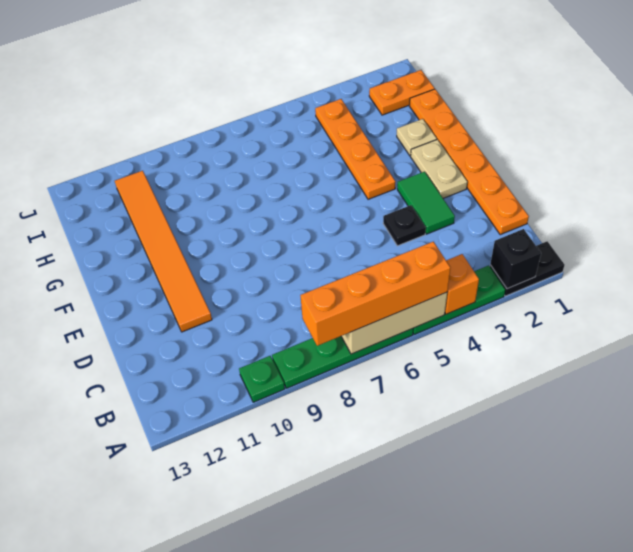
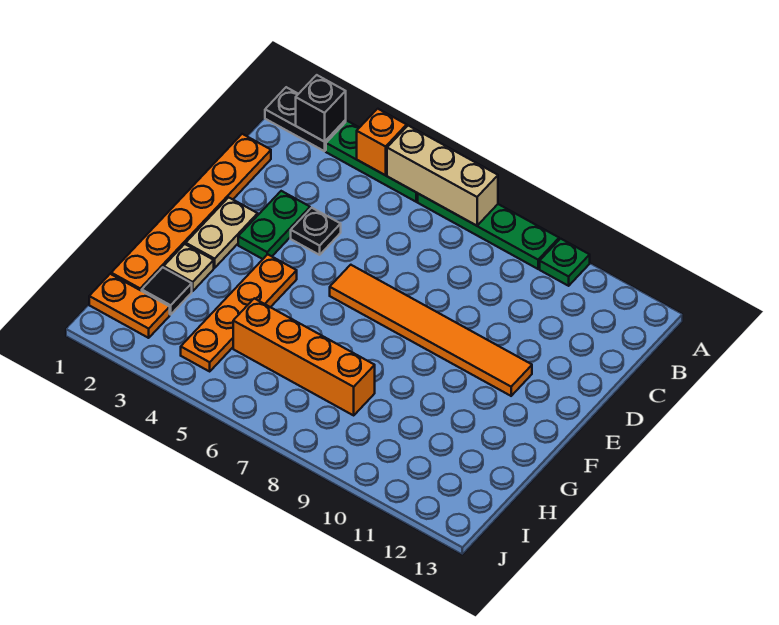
orange 1x4 brick [300,242,450,346] -> orange 1x4 brick moved to [233,298,375,415]
green 1x2 tile [397,172,455,234] -> green 1x2 plate [238,191,310,259]
orange 1x6 tile [115,171,212,332] -> orange 1x6 tile turned to [330,265,532,396]
none -> black 1x1 tile [142,267,192,315]

